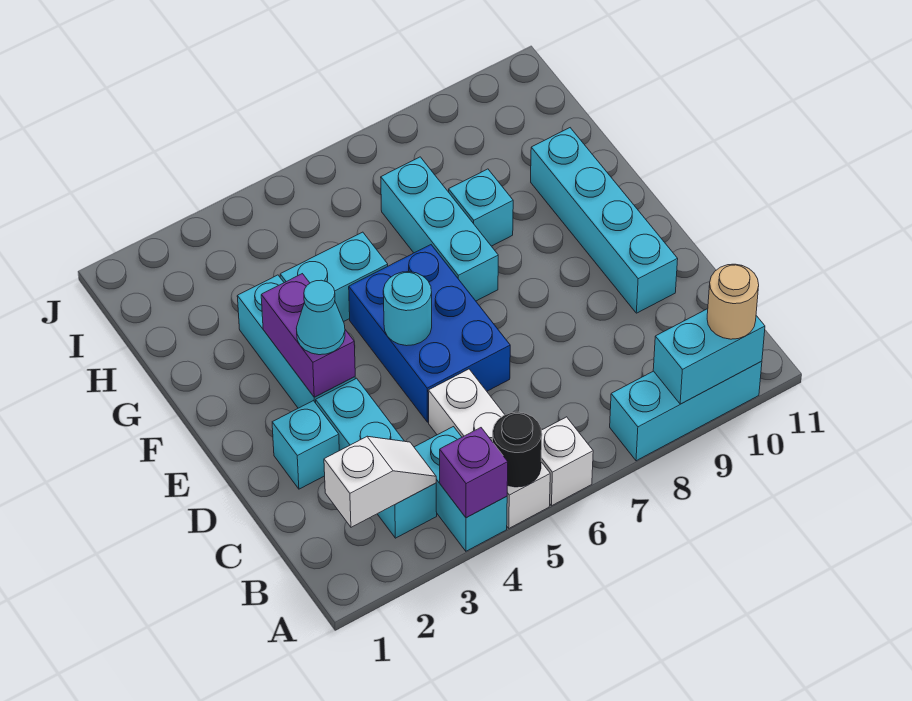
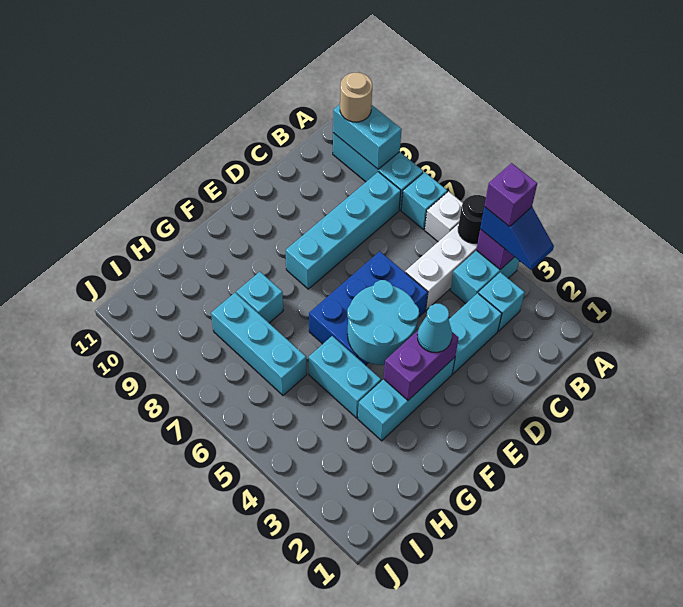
none -> blue 1x2 slope [480,207,554,270]
none -> purple 1x1 brick [484,163,537,227]
white 1x2 slope [324,436,436,527] -> none
cyan 1x1 brick [272,401,339,489] -> cyan 1x1 brick moved to [401,172,447,230]
cyan 1x4 brick [531,128,678,313] -> cyan 1x4 brick moved to [286,172,401,289]
cyan 1x1 round brick [383,272,432,346] -> cyan 2x2 round brick [347,280,419,365]
cyan 1x3 brick [381,157,498,301] -> cyan 1x3 brick turned to [211,293,307,395]

